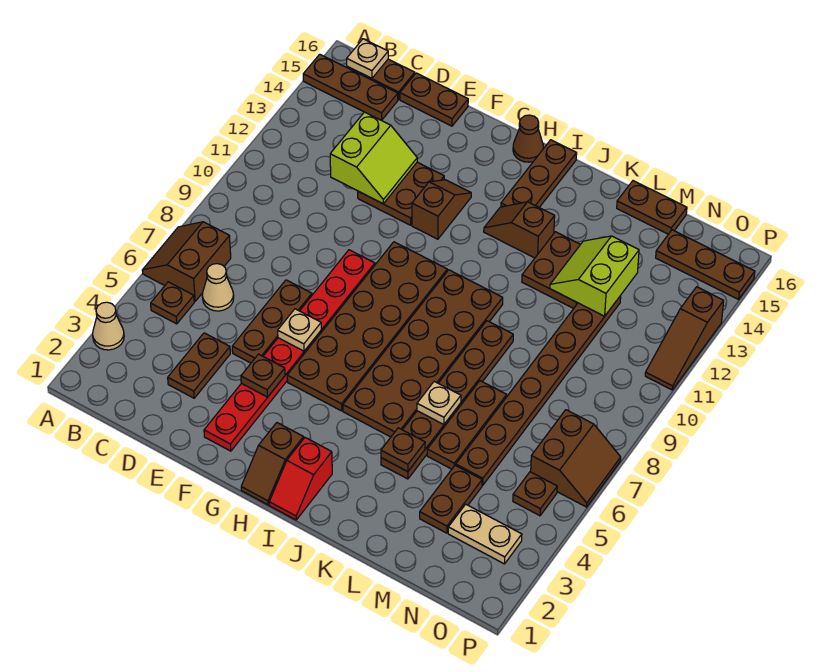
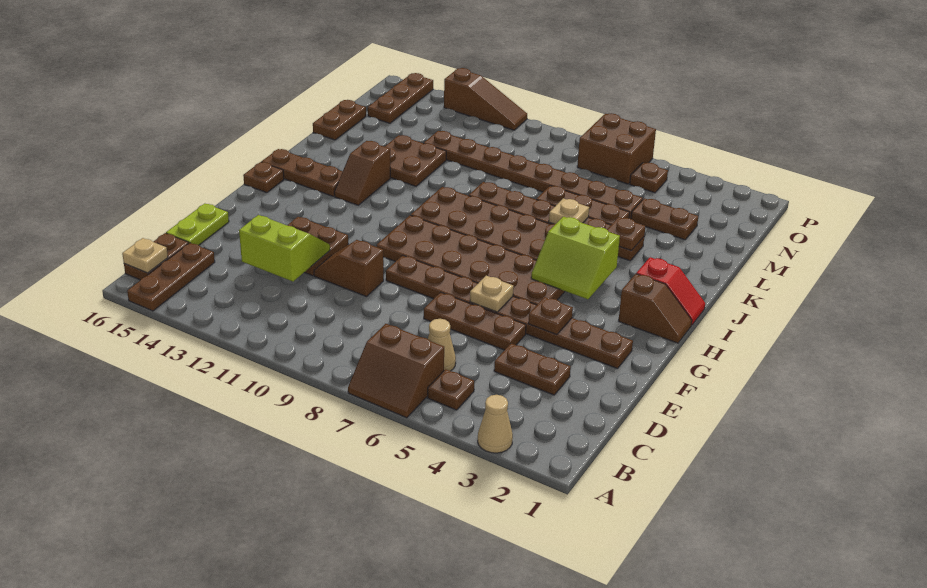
brown 1x2 plate [400,73,468,126] -> lime 1x2 plate [166,204,229,245]
red 1x8 plate [204,250,375,451] -> brown 1x8 plate [386,255,633,369]
brown 1x2 slope [412,180,471,239] -> brown 1x2 slope moved to [314,240,384,297]
brown 1x1 cone [513,115,543,162] -> brown 1x1 plate [243,162,284,193]
lime 2x2 slope [550,236,639,316] -> lime 2x2 slope moved to [531,217,620,299]
tan 1x2 plate [448,504,522,564] -> none
brown 2x2 slope [531,410,621,507] -> brown 2x2 brick [577,113,656,184]

